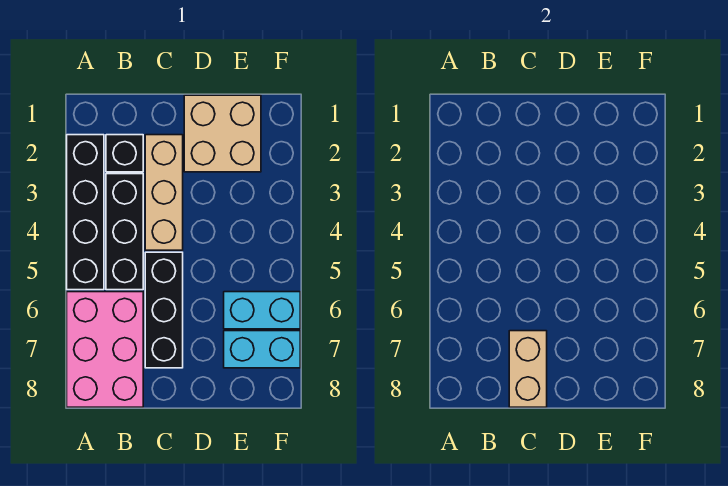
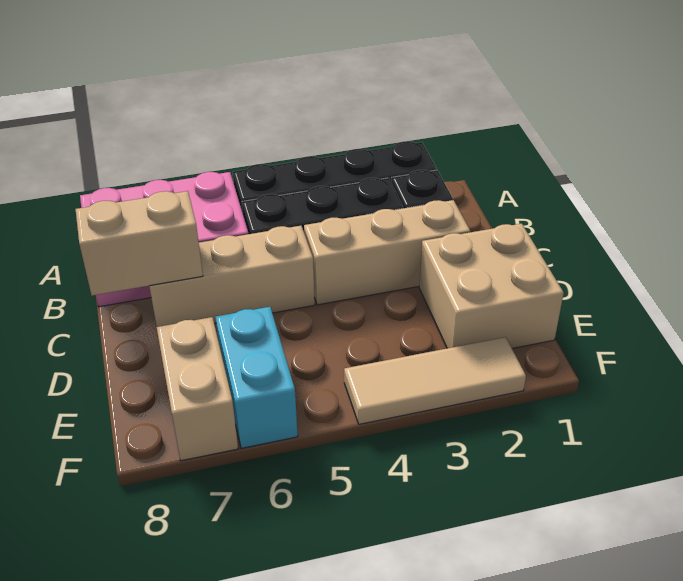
black 1x3 brick [145,252,183,368] -> tan 1x3 brick [149,226,315,327]
cyan 1x2 brick [224,331,300,368] -> tan 1x2 brick [157,317,238,461]
none -> tan 1x3 tile [344,337,526,424]

